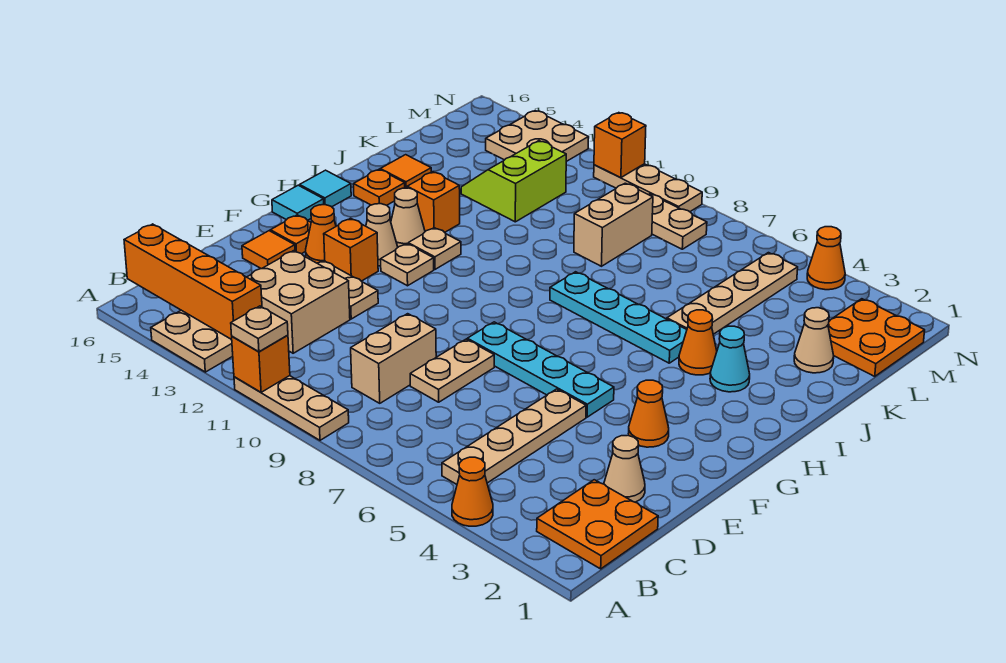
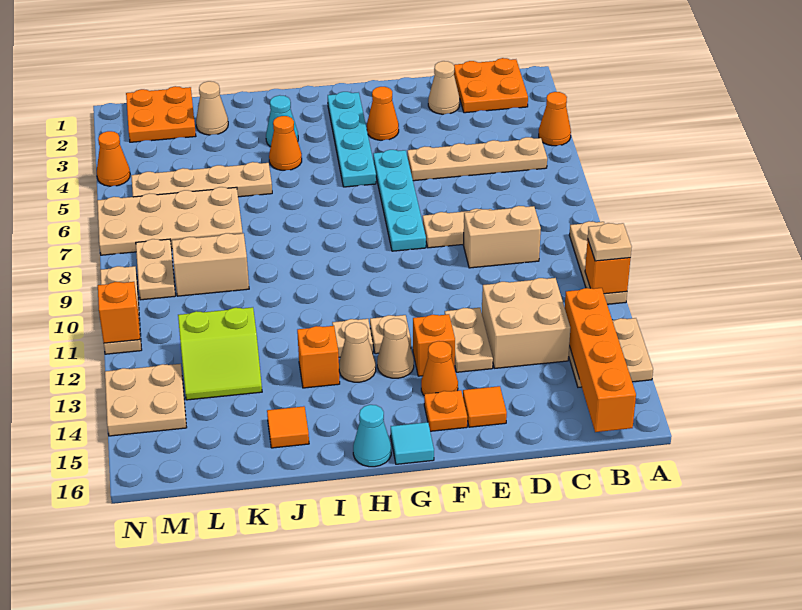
cyan 1x1 tile [300,170,351,207] -> cyan 1x1 cone [353,405,391,467]
cyan 1x4 plate [550,272,687,363] -> cyan 1x4 plate moved to [328,92,376,187]
orange 1x1 plate [353,169,405,205] -> none
none -> tan 2x4 plate [97,187,243,255]

